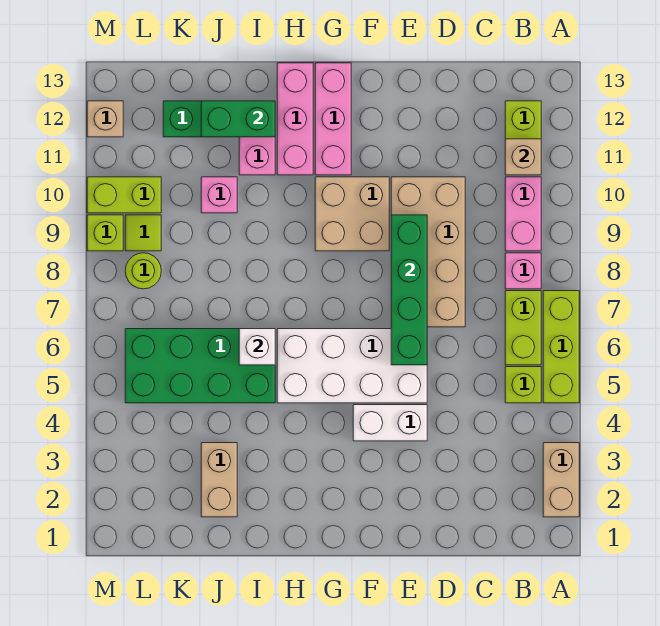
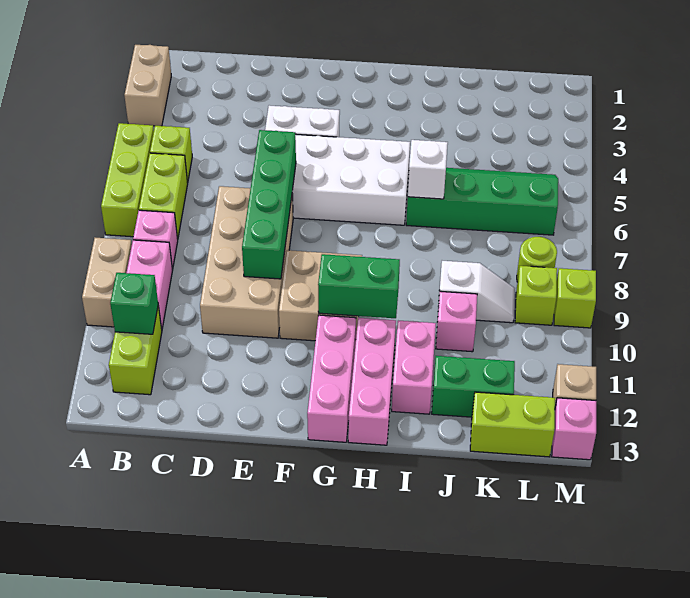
tan 1x1 brick [505,139,541,175] -> green 1x1 brick [110,273,158,334]
green 2x4 brick [125,329,275,403] -> green 2x4 slope [406,168,558,235]
green 1x2 brick [201,101,275,137] -> green 1x2 brick moved to [318,254,400,318]
tan 1x2 brick [201,443,237,517] -> tan 1x2 brick moved to [82,238,132,327]
none -> white 1x2 slope [438,261,515,323]
lime 1x1 tile [125,215,161,251] -> lime 1x1 brick [515,266,557,325]
lime 1x2 brick [87,177,161,213] -> lime 1x2 brick moved to [470,392,555,457]
none -> pink 1x1 brick [552,398,596,460]

